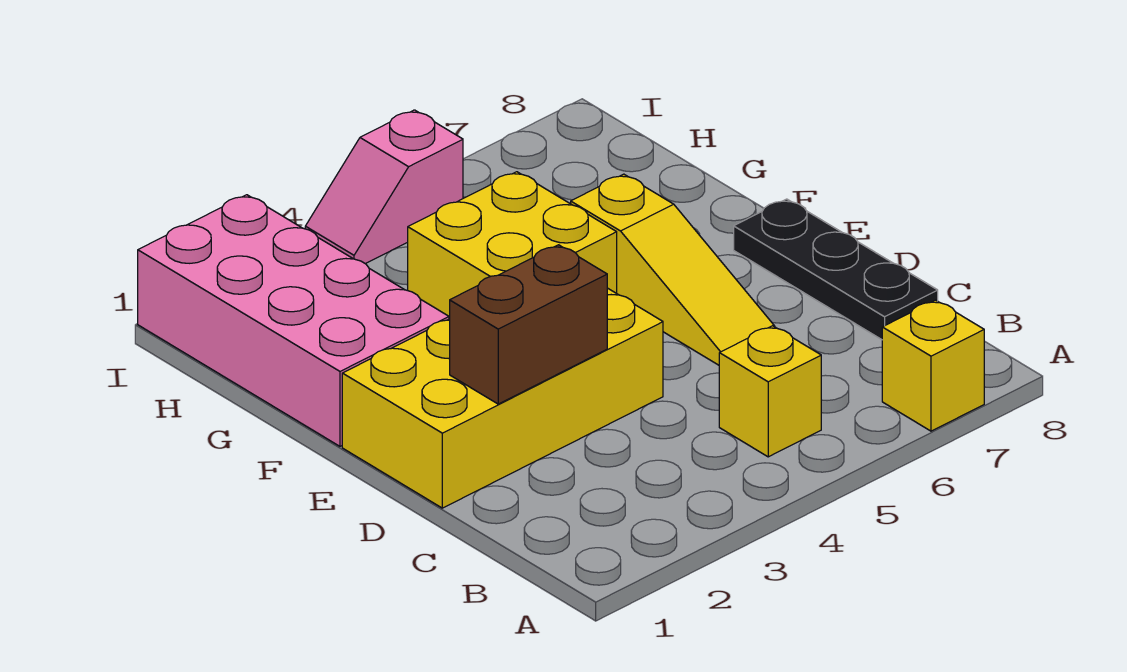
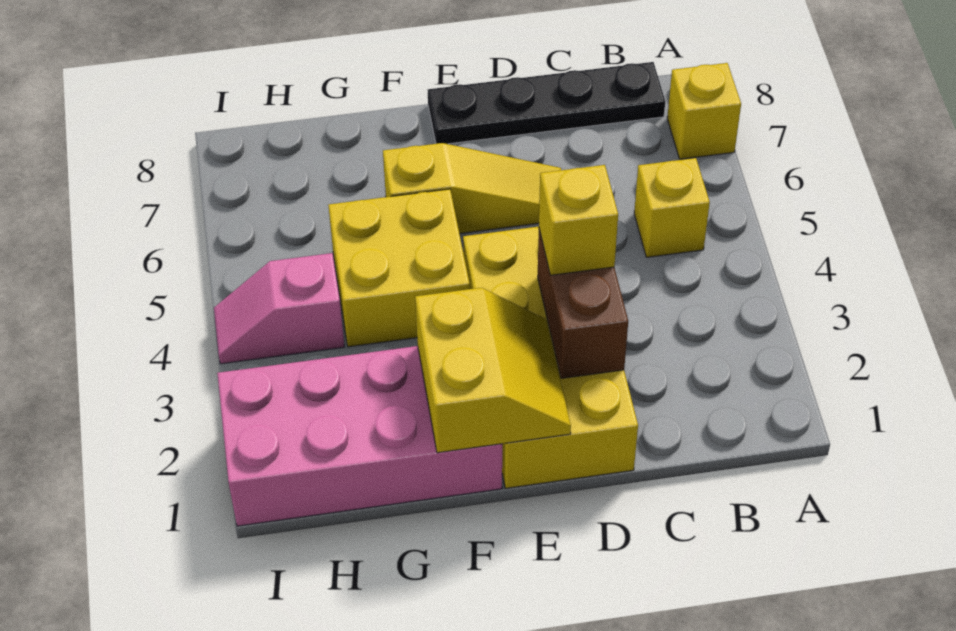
black 1x3 plate [734,199,938,340] -> black 1x4 plate [428,62,665,144]
none -> yellow 1x1 brick [539,165,618,275]
none -> yellow 2x2 slope [415,288,571,453]
pink 1x2 slope [305,110,463,264] -> pink 1x2 slope turned to [214,253,344,364]

